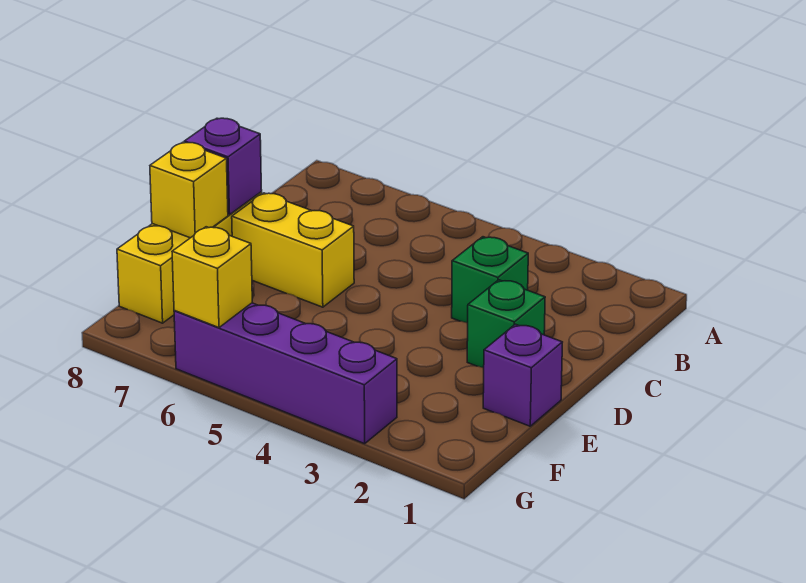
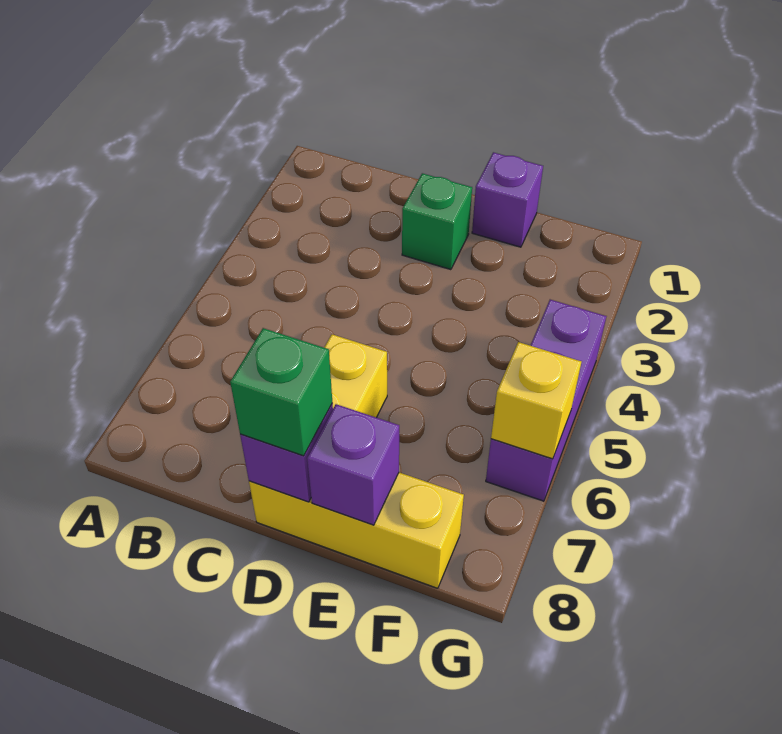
green 1x1 brick [452,237,528,323] -> green 1x1 brick moved to [230,328,332,456]
yellow 1x1 brick [150,142,228,238] -> purple 1x1 brick [307,404,399,525]
purple 1x4 brick [174,303,397,444] -> purple 1x3 brick [486,300,606,501]

